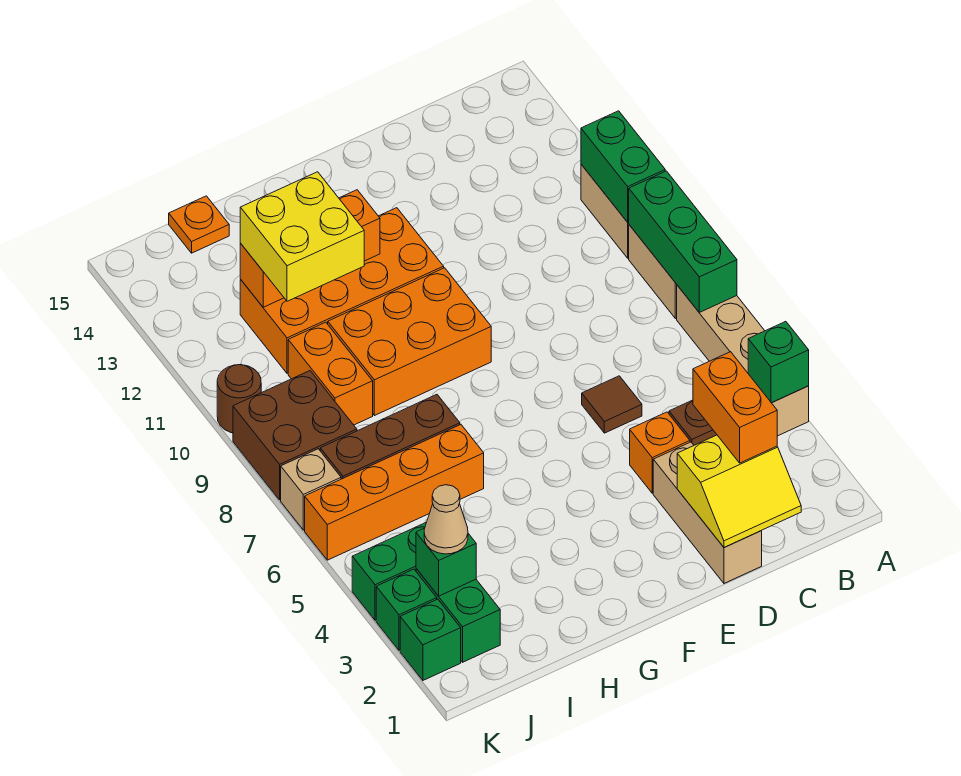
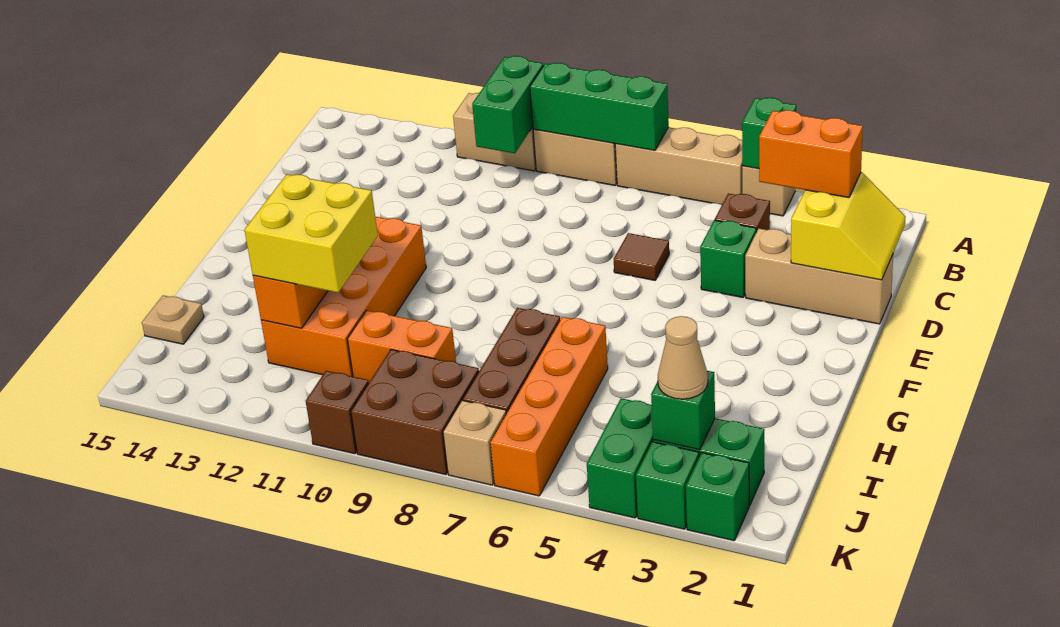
green 1x2 brick [581,111,665,222] -> green 1x2 brick turned to [472,56,543,153]
orange 1x1 brick [630,412,690,493] -> green 1x1 brick [700,220,756,297]
orange 2x3 brick [328,268,491,416] -> none
orange 1x1 plate [169,196,229,253] -> tan 1x1 plate [142,295,204,344]
brown 1x1 round brick [217,365,261,433] -> brown 1x1 brick [306,371,369,454]

